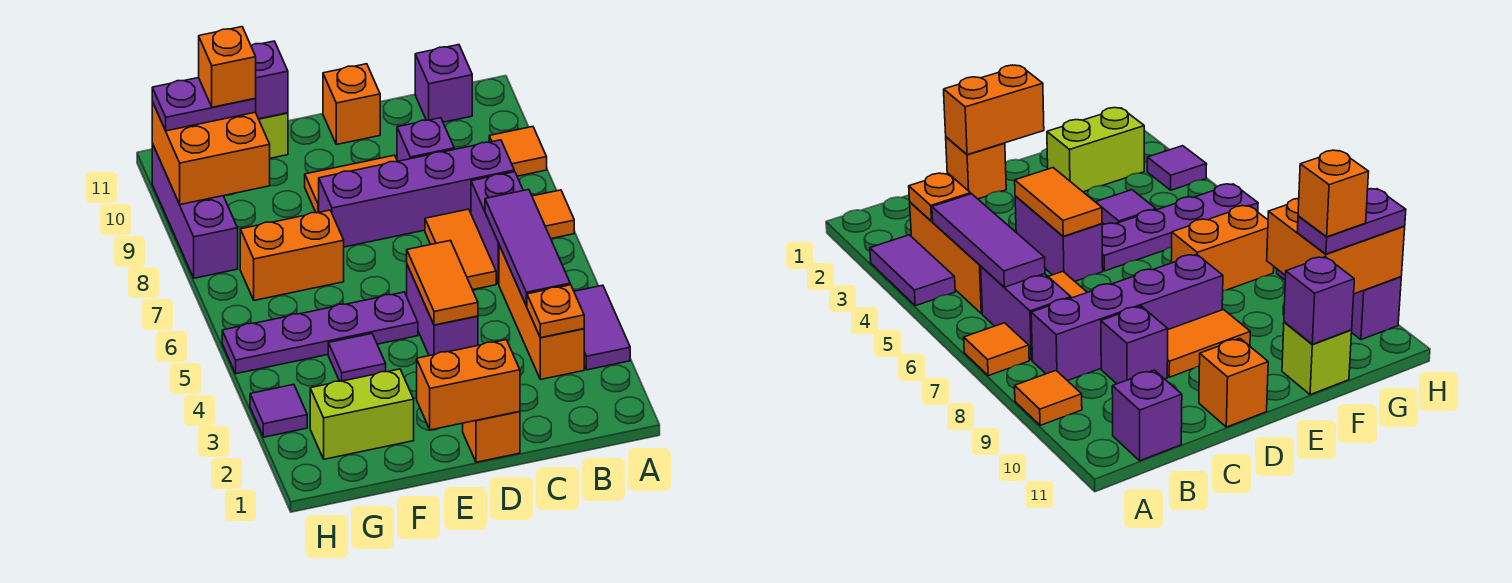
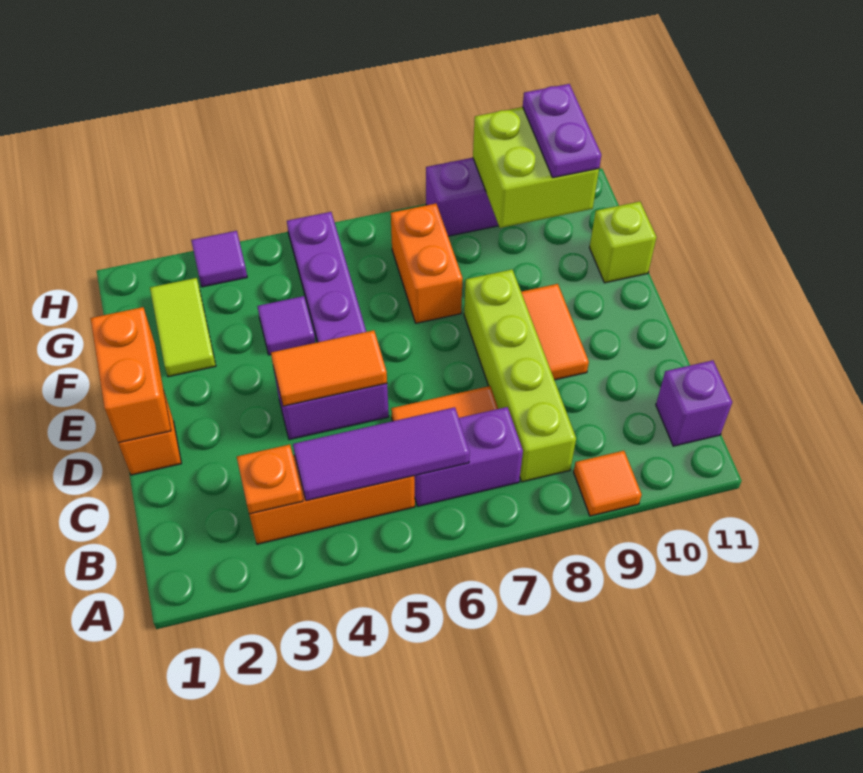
purple 1x2 tile [574,285,630,370] -> none
orange 1x1 tile [532,190,574,239] -> none
purple 1x4 brick [319,140,514,247] -> lime 1x4 brick [464,270,576,482]
purple 1x1 brick [397,118,454,161] -> none
orange 1x1 brick [323,64,380,145] -> none
lime 1x2 brick [310,369,414,459] -> lime 1x2 tile [150,278,216,377]
purple 1x1 brick [251,41,288,119] -> none
orange 2x2 brick [152,102,270,205] -> lime 2x2 brick [473,107,599,228]
orange 1x1 brick [199,27,256,107] -> none

